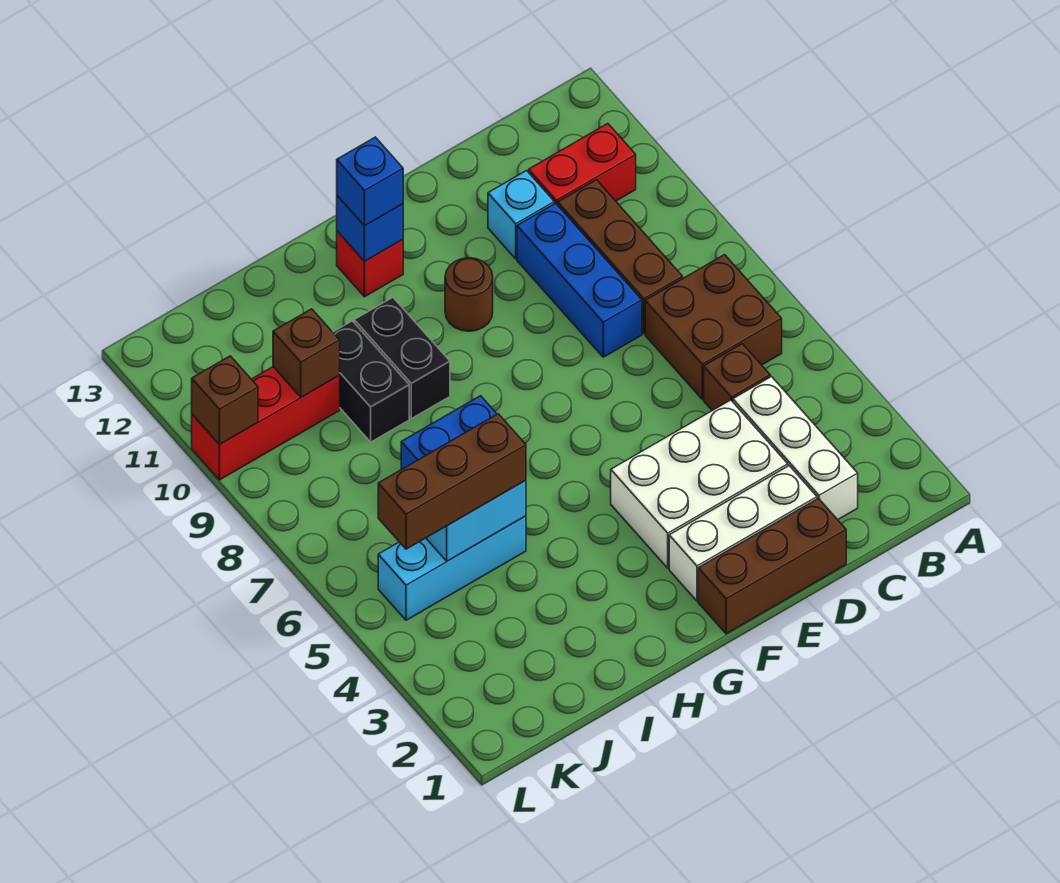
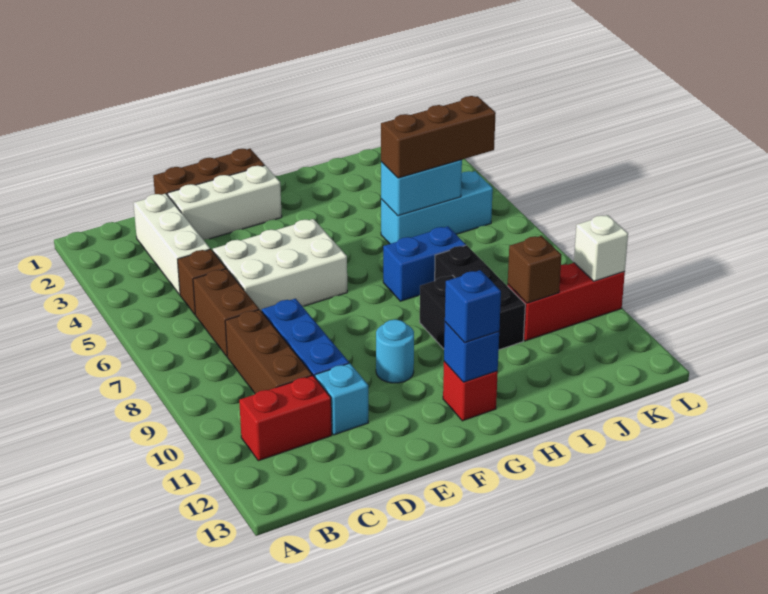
brown 2x2 brick [645,255,782,399] -> brown 1x2 brick [193,269,259,356]
white 2x3 brick [611,400,788,568] -> white 2x3 brick moved to [213,219,347,312]
brown 1x1 round brick [445,258,493,331] -> cyan 1x1 round brick [376,320,414,383]
black 1x2 brick [333,321,409,442] -> black 1x3 brick [435,245,525,350]
brown 1x1 brick [192,356,258,445] -> white 1x1 brick [574,215,628,281]

